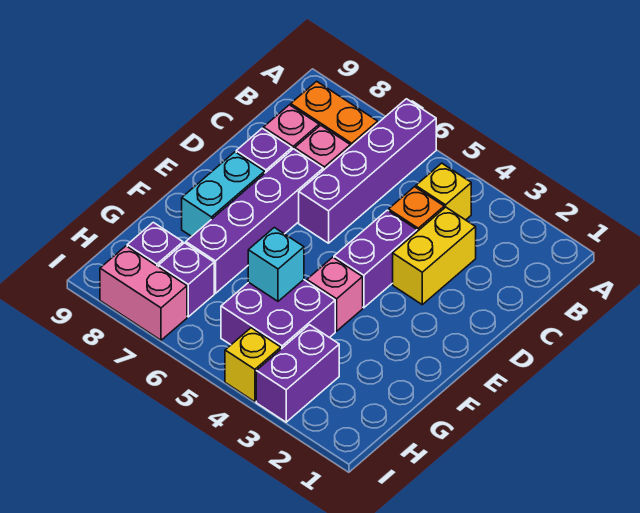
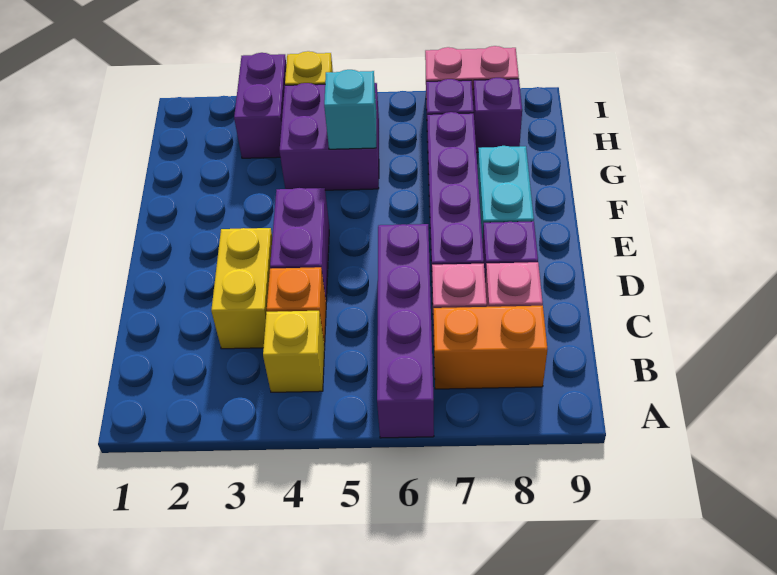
pink 1x1 brick [307,257,363,331] -> none

